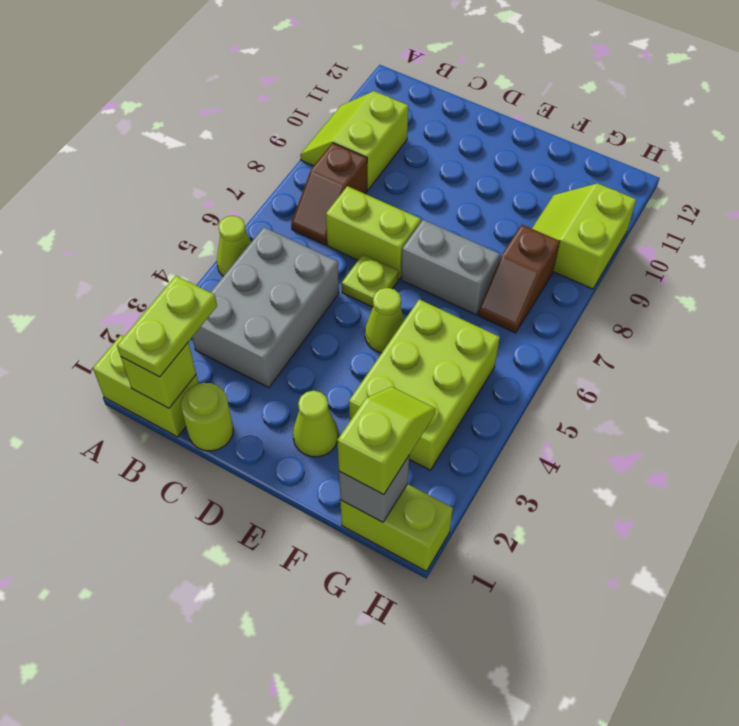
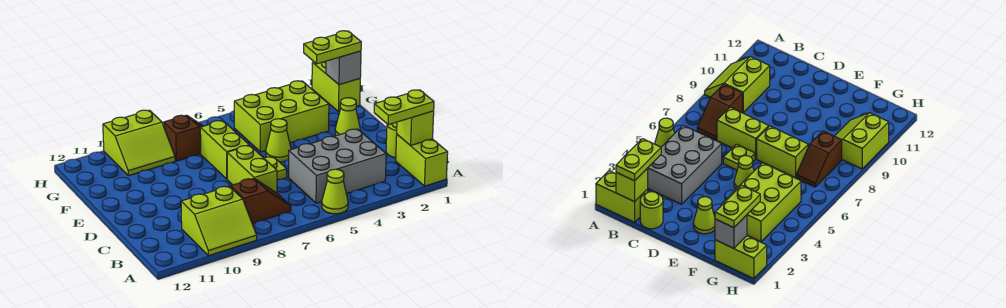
grey 1x2 brick [401,220,500,315] -> lime 1x2 brick [200,121,249,179]
lime 1x2 slope [337,387,436,495] -> lime 1x2 plate [304,31,361,64]

